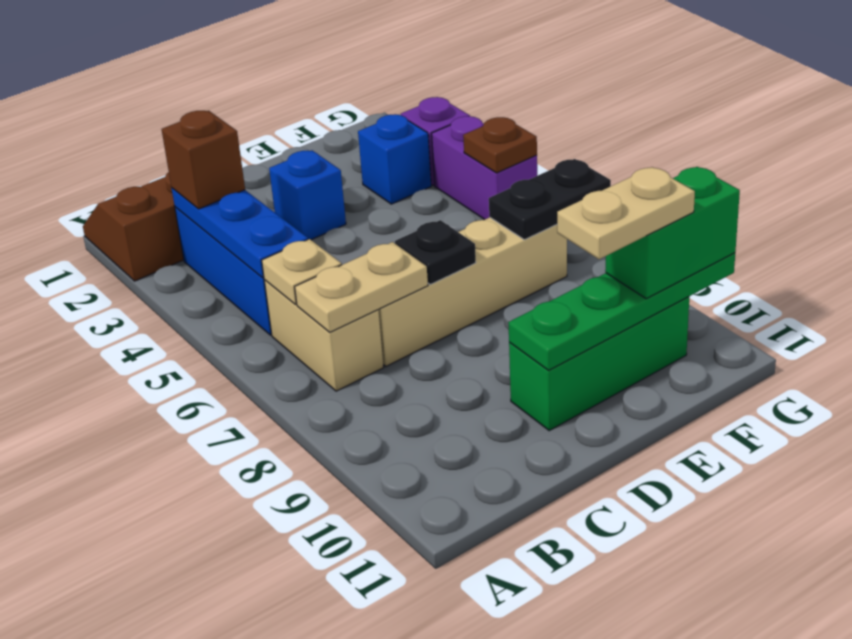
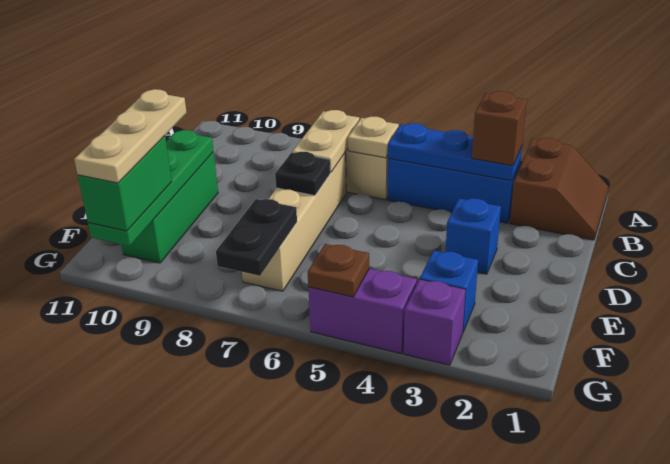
tan 1x2 plate [557,167,695,259] -> tan 1x3 plate [74,89,187,183]

